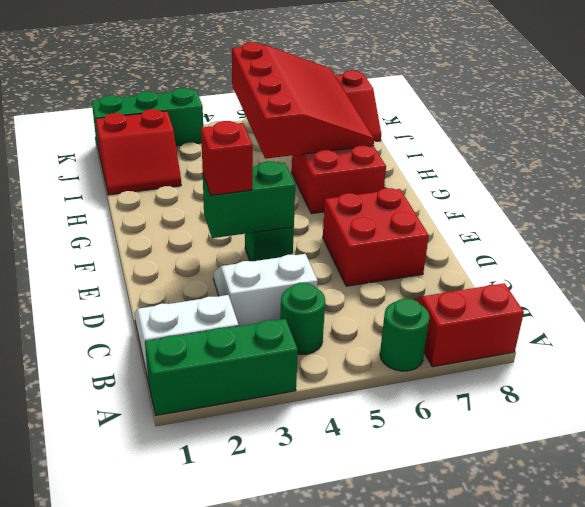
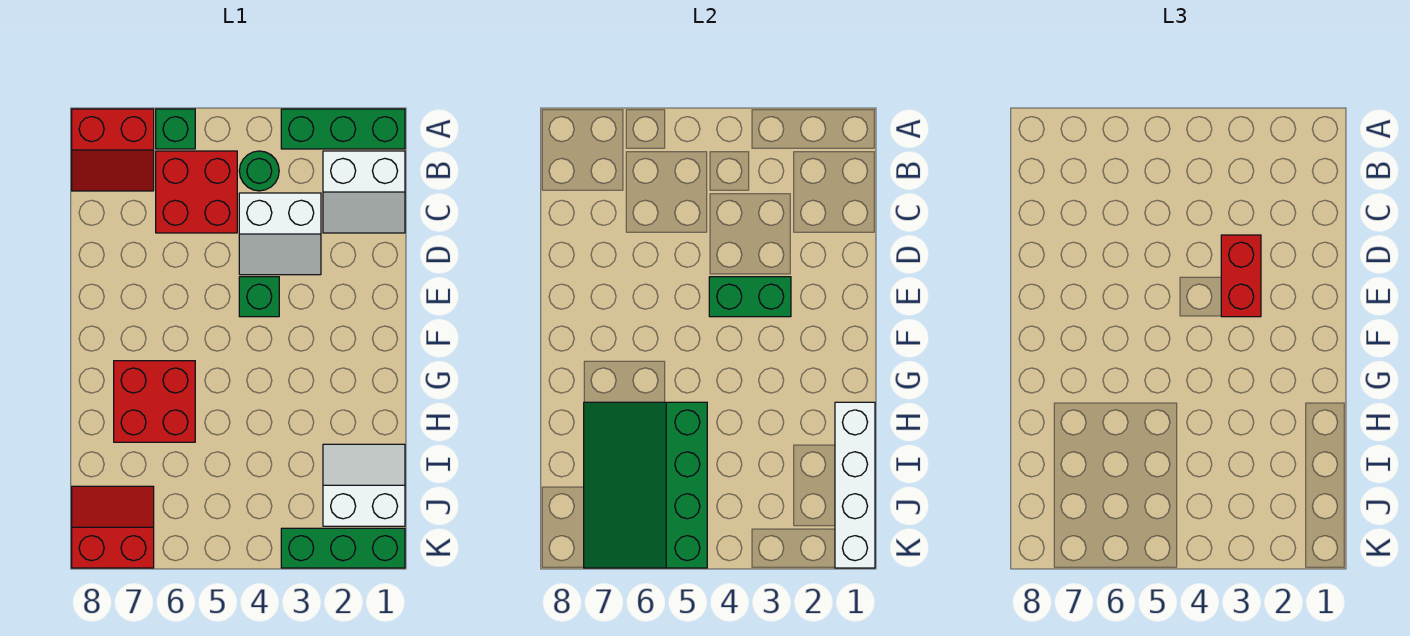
green 1x1 round brick [380,298,430,371] -> green 1x1 brick [156,109,195,149]
red 2x2 brick [323,188,429,286] -> red 2x2 brick moved to [156,151,237,233]
red 1x1 brick [201,121,253,195] -> red 1x2 brick [1221,235,1261,317]
none -> white 1x4 brick [835,402,875,568]
red 3x4 slope [232,42,374,159] -> green 3x4 slope [584,402,707,568]
red 2x2 slope [96,109,181,195] -> white 2x2 slope [323,444,405,526]

